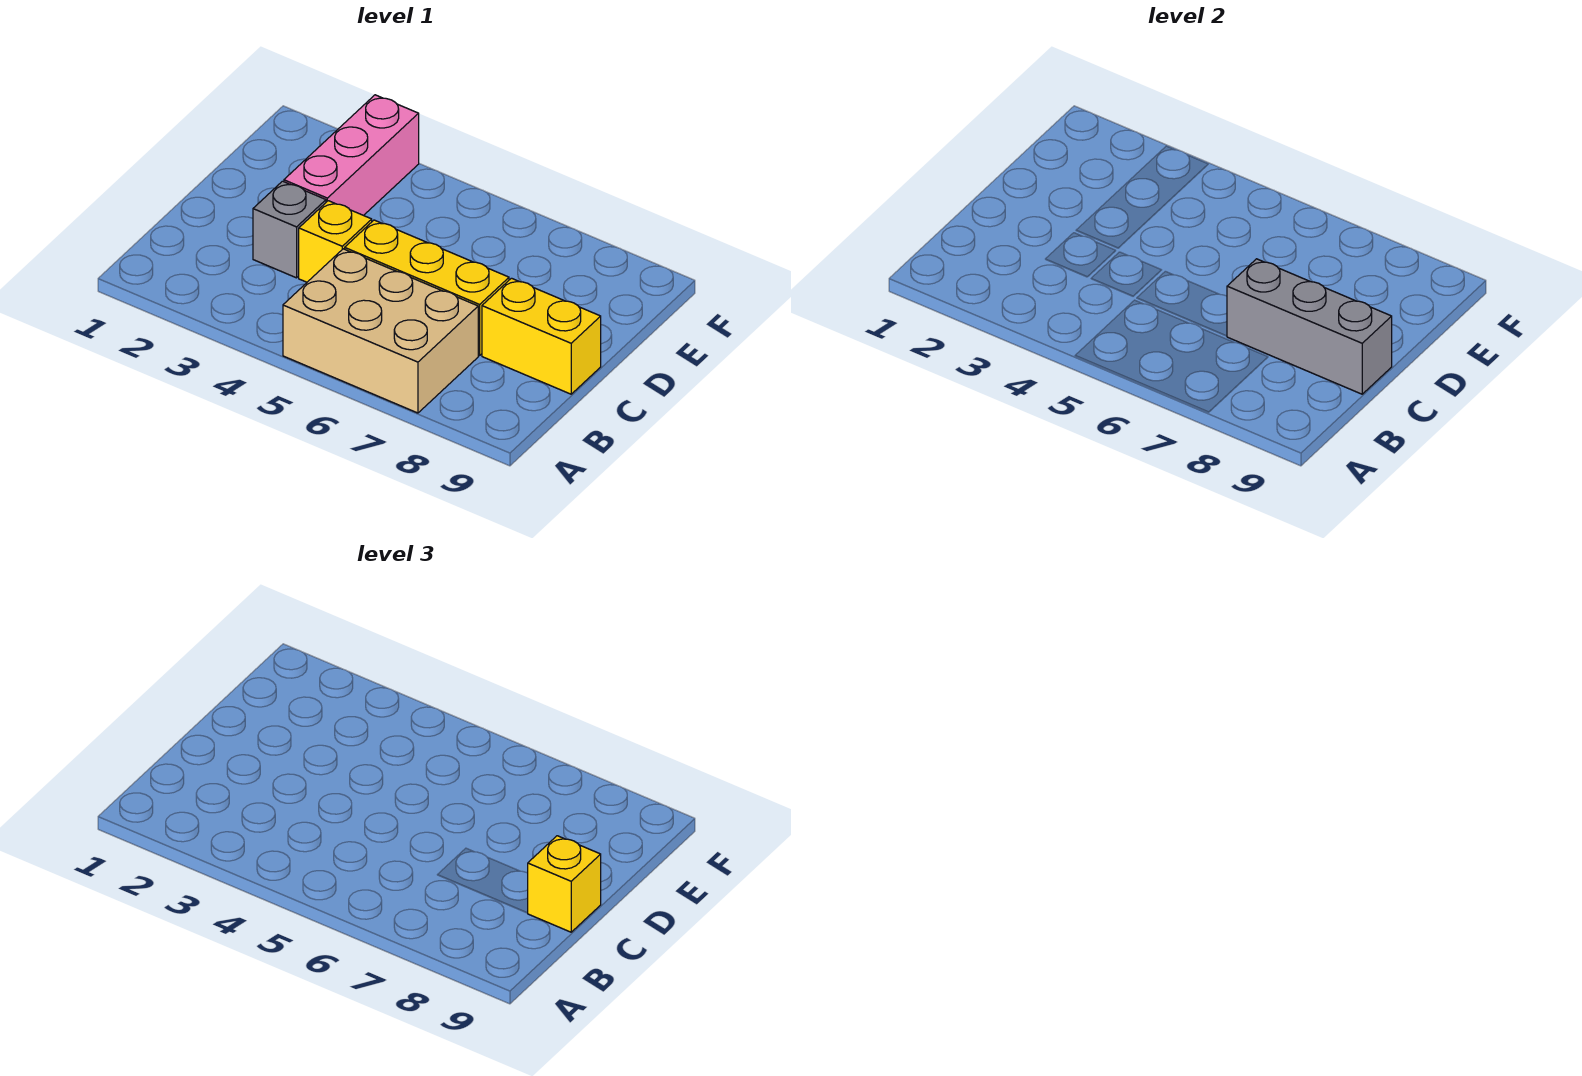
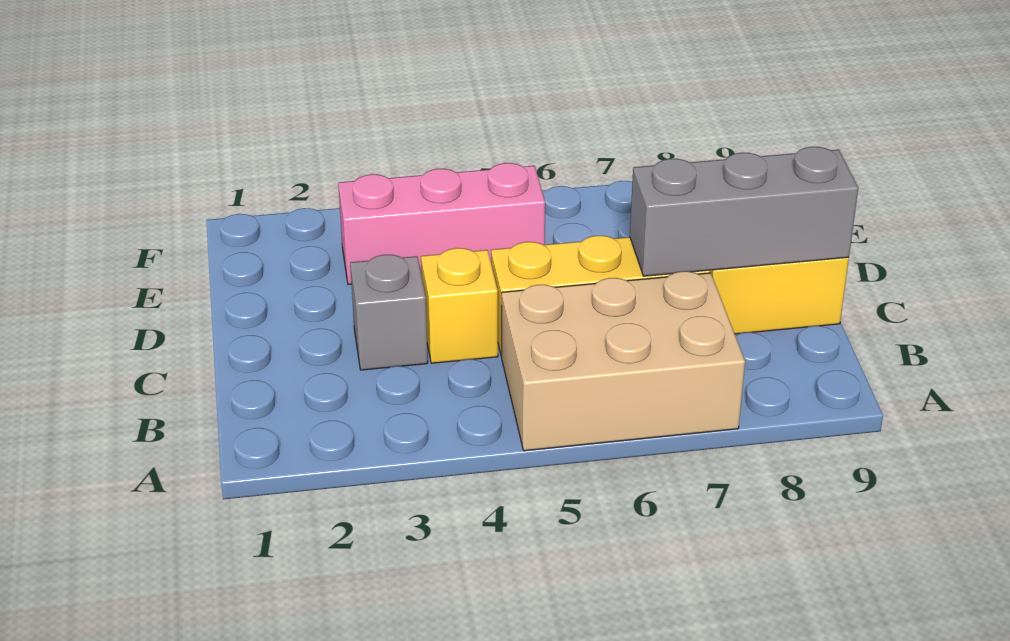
yellow 1x1 brick [528,836,601,932] -> none
pink 1x3 brick [284,95,419,216] -> pink 1x3 brick turned to [338,163,545,284]

